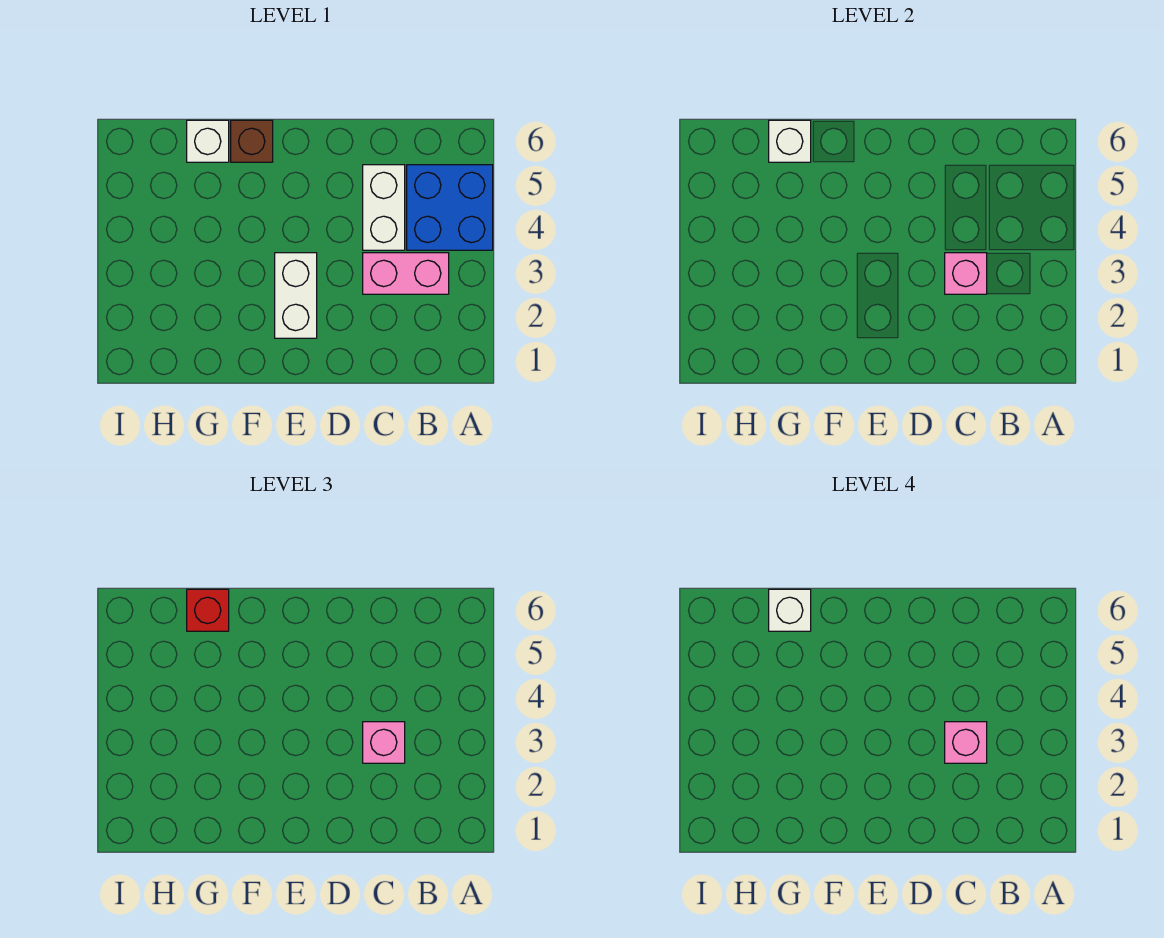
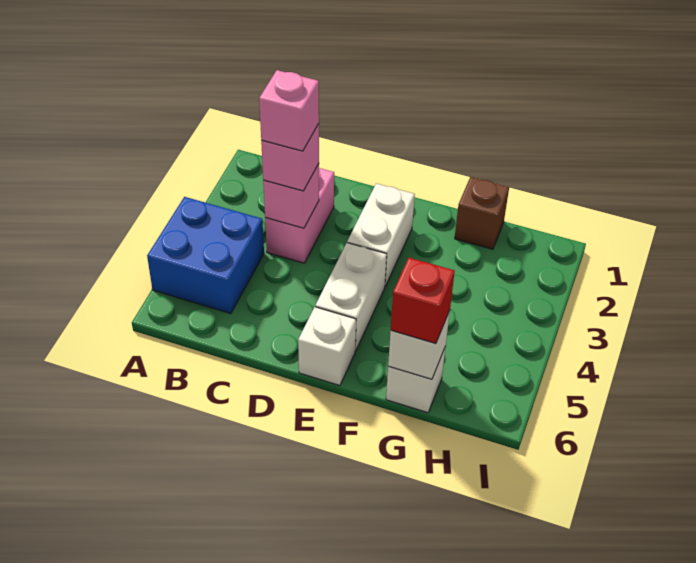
pink 1x2 brick [363,253,449,294] -> pink 1x2 brick turned to [265,168,334,263]
white 1x2 brick [363,165,405,250] -> white 1x2 brick moved to [315,243,387,351]
brown 1x1 brick [231,120,273,162] -> brown 1x1 brick moved to [455,177,509,249]
white 1x1 brick [769,589,811,631] -> white 1x1 brick moved to [298,307,356,386]

